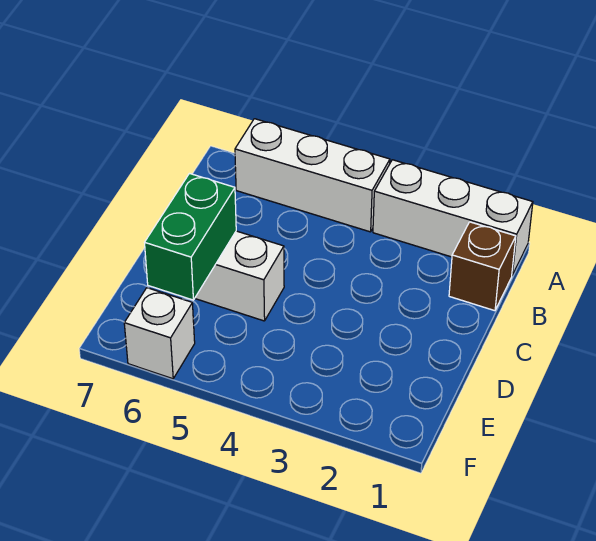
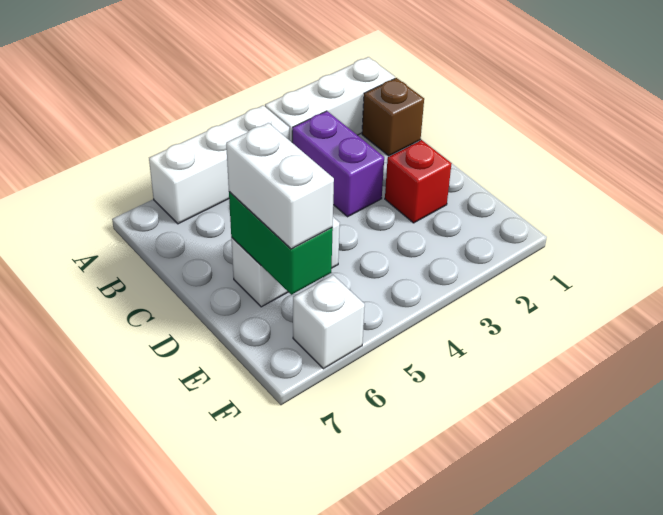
none -> purple 1x2 brick [292,111,384,217]
none -> red 1x1 brick [385,140,452,223]
none -> white 1x2 brick [226,123,334,249]

